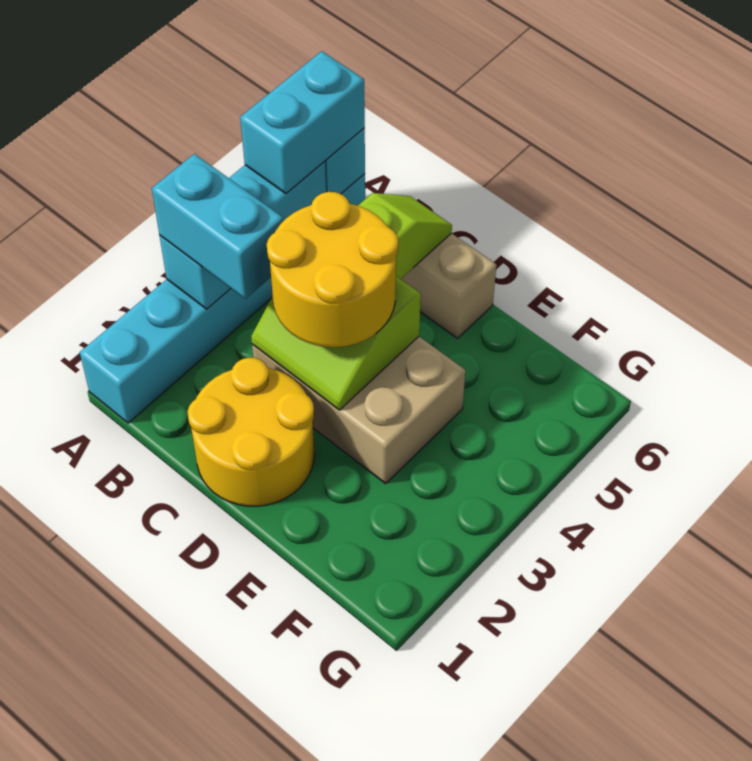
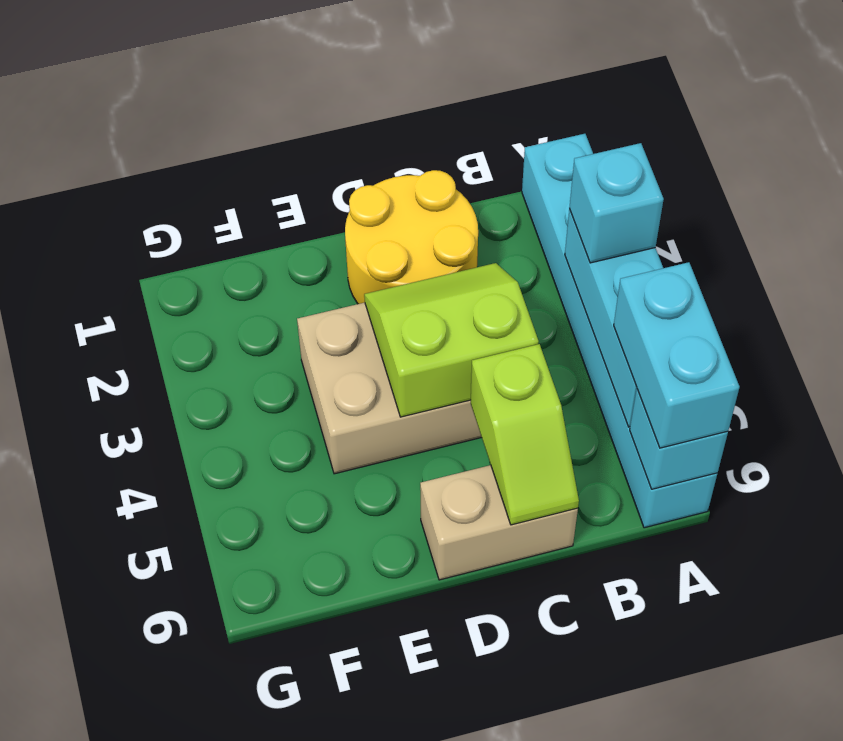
cyan 1x2 brick [152,154,283,299] -> cyan 1x1 brick [569,143,664,263]
yellow 2x2 round brick [267,192,398,347] -> none

